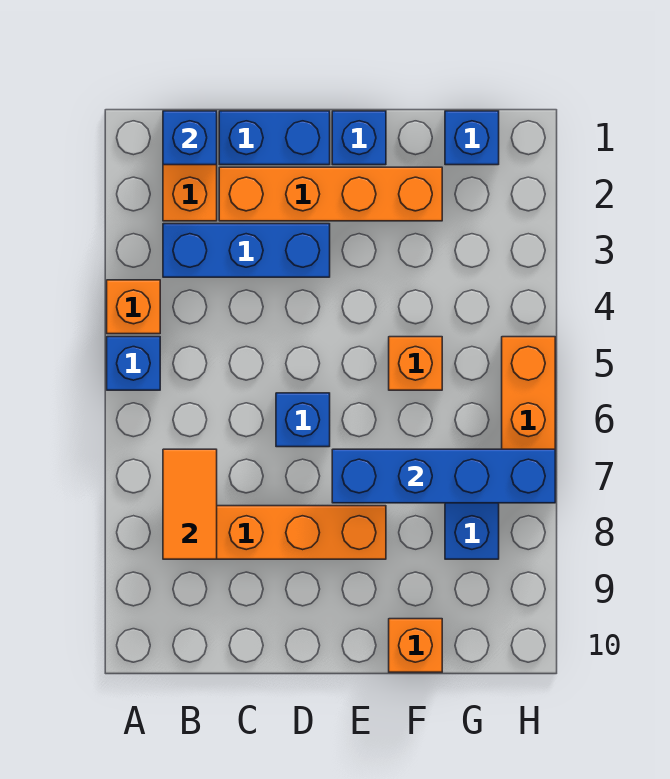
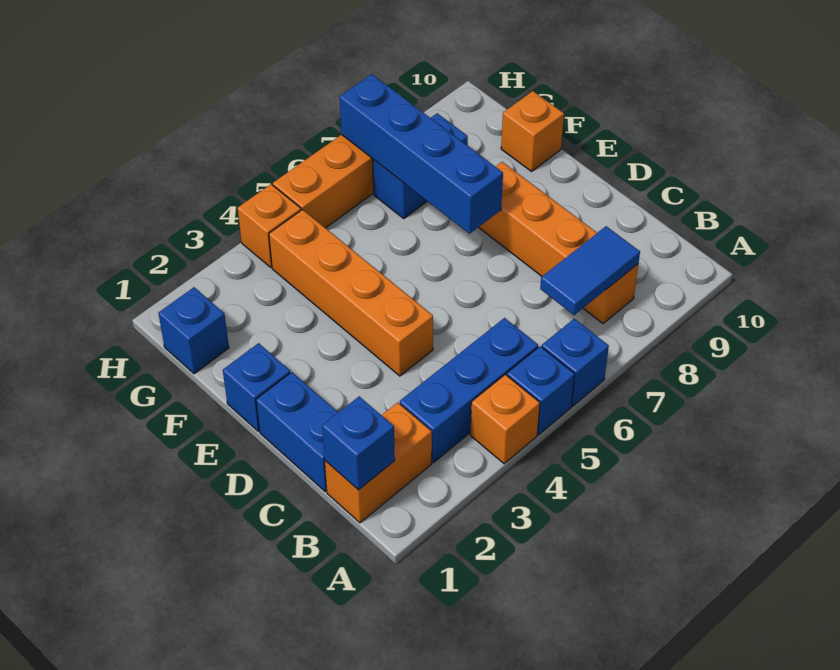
blue 1x3 brick [163,224,330,277] -> blue 1x3 brick turned to [400,318,538,463]
orange 1x2 tile [163,449,217,559] -> blue 1x2 tile [540,226,640,315]
orange 1x4 brick [219,167,442,221] -> orange 1x4 brick moved to [269,209,433,376]
blue 1x1 brick [276,393,330,447] -> blue 1x1 brick moved to [542,319,609,406]
orange 1x1 brick [389,337,442,390] -> orange 1x1 brick moved to [238,184,301,267]

